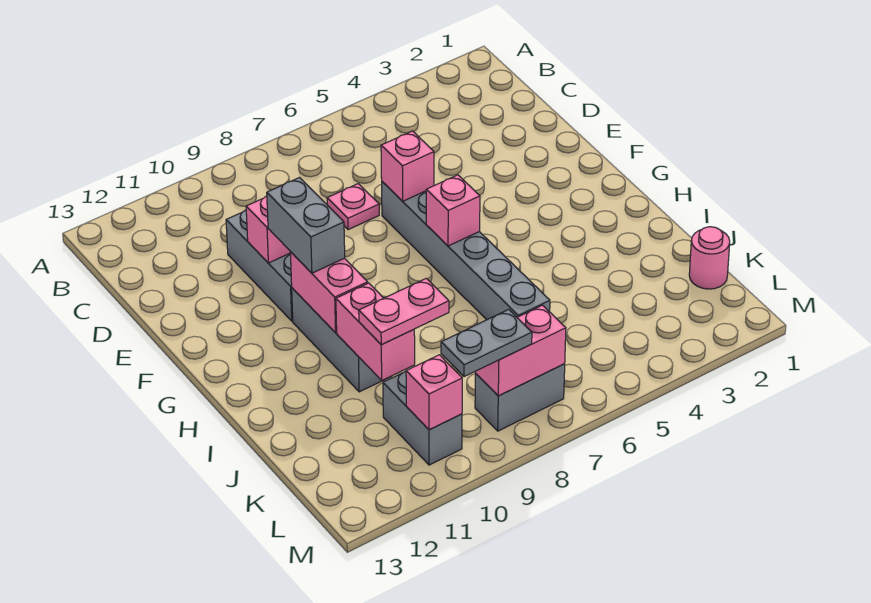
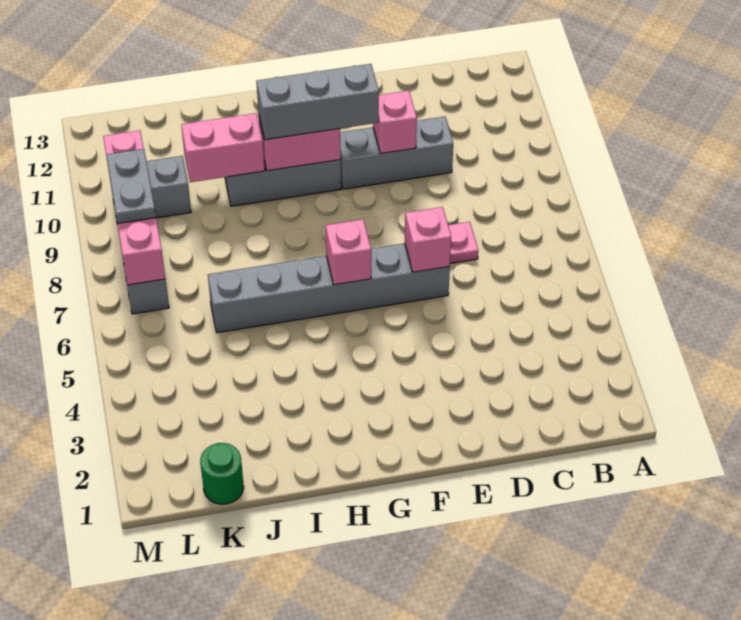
grey 1x2 brick [267,178,345,273] -> grey 1x3 brick [256,64,379,140]
pink 1x2 plate [359,278,449,344] -> none
pink 1x1 round brick [689,227,730,289] -> green 1x1 round brick [200,443,244,504]

